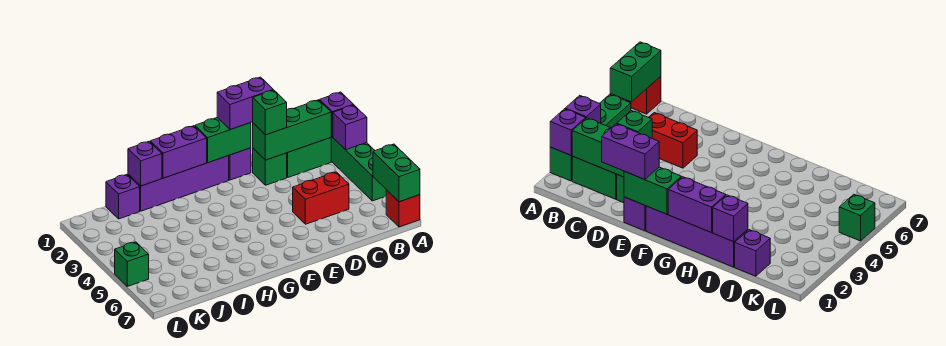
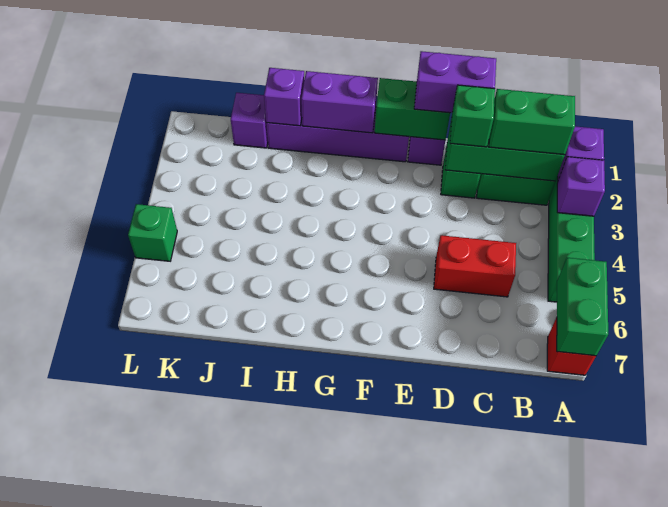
none -> green 1x2 brick [489,89,575,155]

